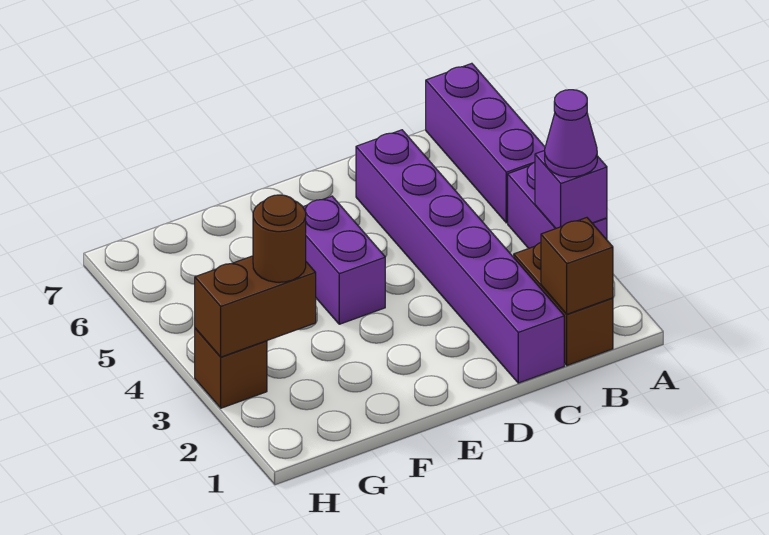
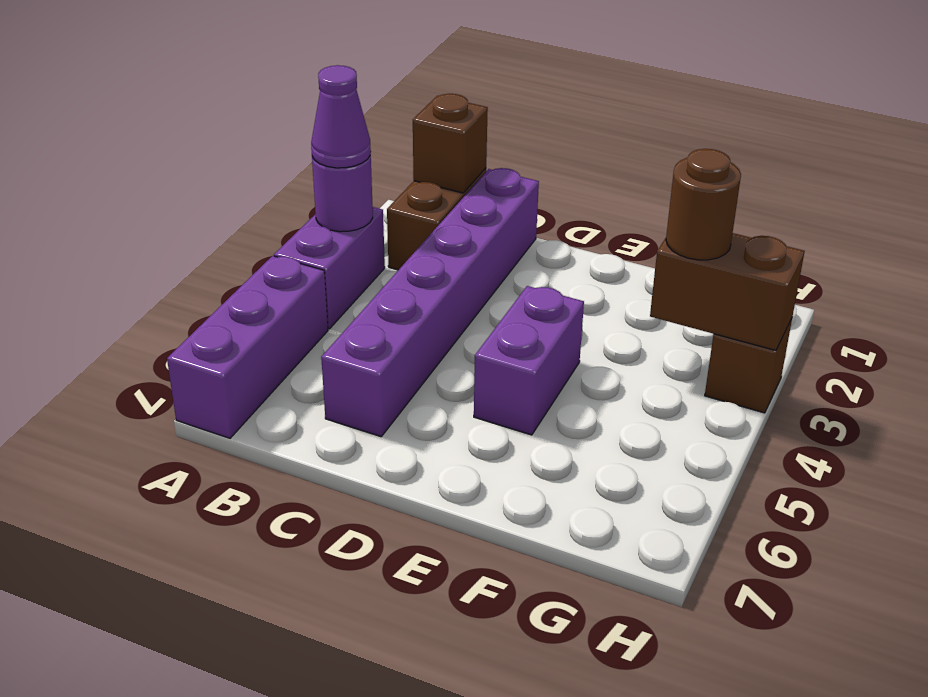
purple 1x1 brick [535,150,607,229] -> purple 1x1 round brick [312,152,373,232]

